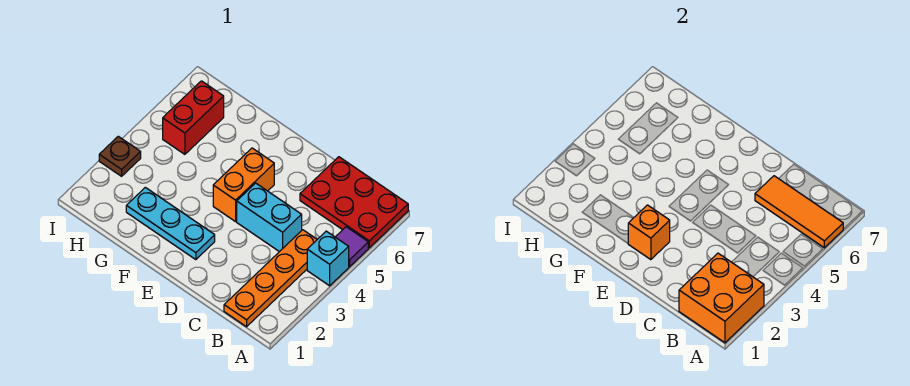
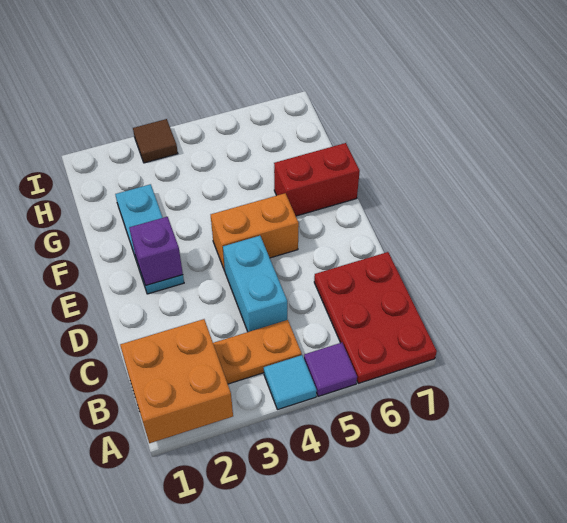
cyan 1x1 brick [307,231,349,286] -> cyan 1x1 tile [264,355,317,410]
orange 1x3 tile [755,176,843,248] -> none
orange 1x1 brick [628,205,670,260] -> purple 1x1 brick [129,217,183,286]
red 1x2 brick [163,81,224,154] -> red 1x2 brick moved to [274,143,360,216]
brown 1x1 plate [99,136,141,176] -> brown 1x1 tile [133,119,178,163]

